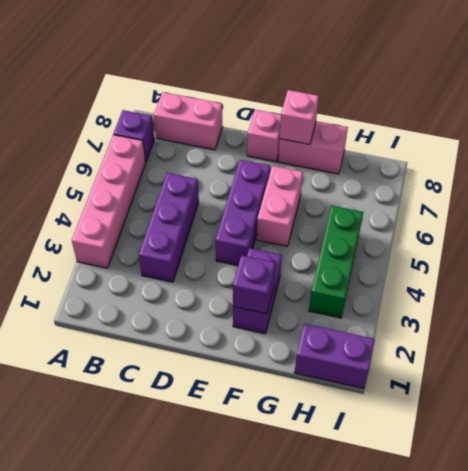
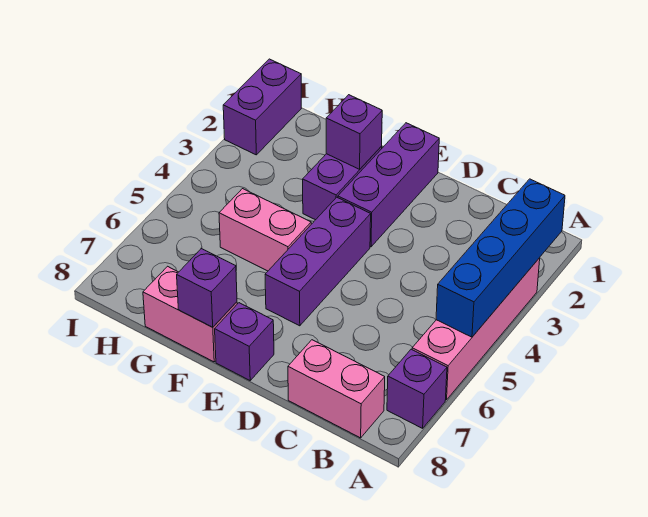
none -> blue 1x4 brick [436,179,565,337]
purple 1x3 brick [139,173,199,282] -> purple 1x3 brick moved to [338,123,439,247]
pink 1x1 brick [247,110,281,162] -> purple 1x1 brick [215,303,274,380]
pink 1x2 brick [257,166,303,246] -> pink 1x2 brick turned to [219,189,311,271]
pink 1x1 brick [280,90,319,145] -> purple 1x1 brick [177,249,237,327]
purple 1x2 brick [295,324,375,389] -> purple 1x2 brick turned to [223,59,301,155]
green 1x3 brick [309,206,363,318] -> none

